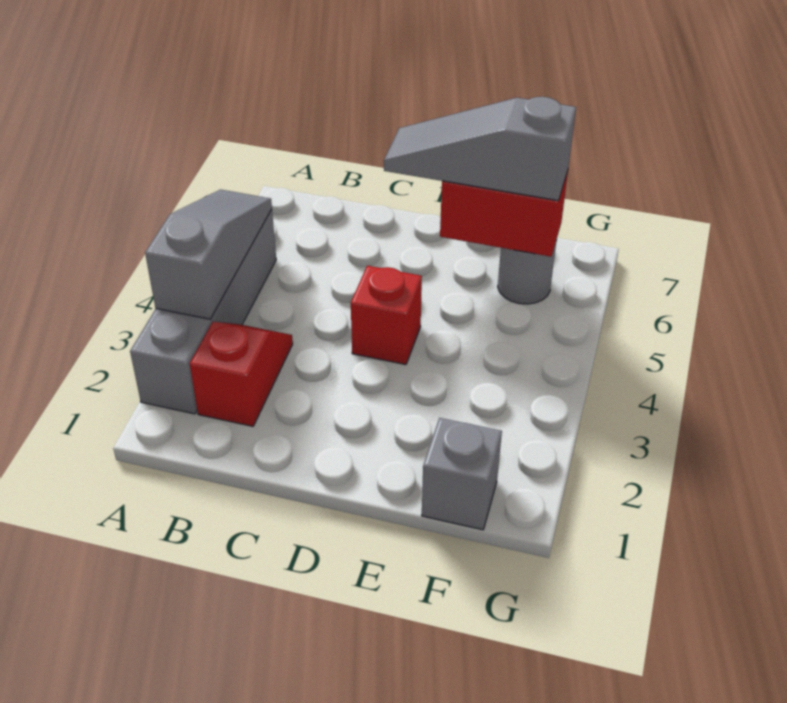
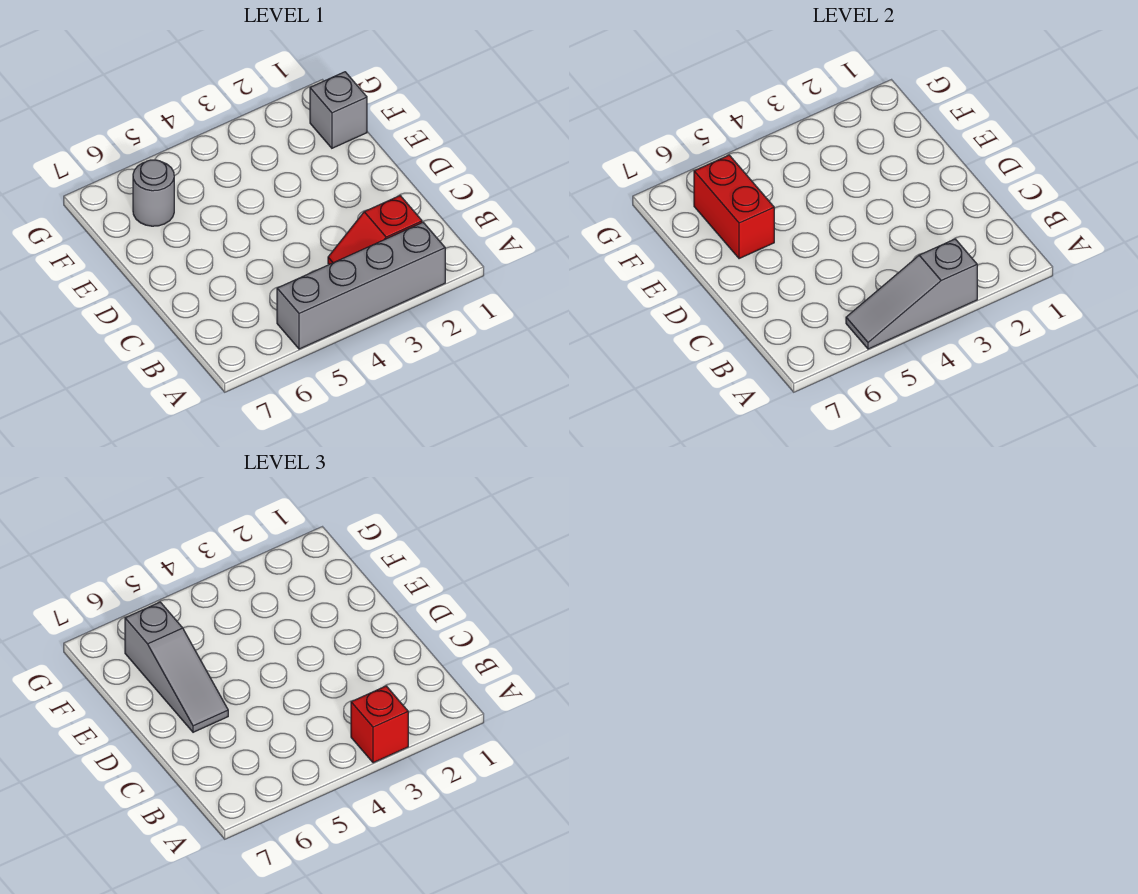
red 1x1 brick [351,266,422,365] -> red 1x1 brick moved to [351,686,408,763]

